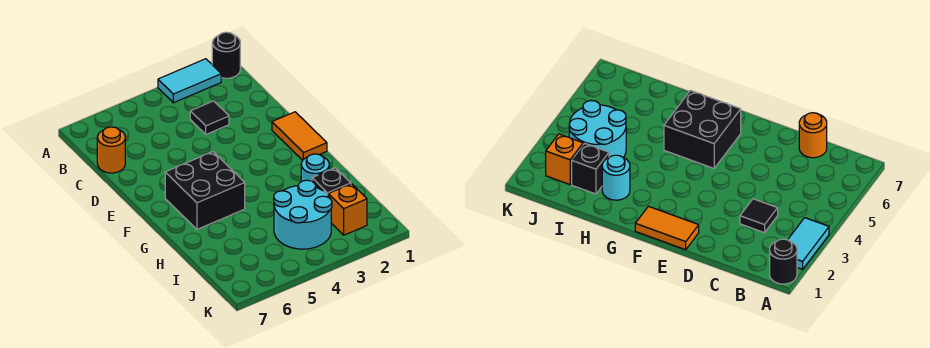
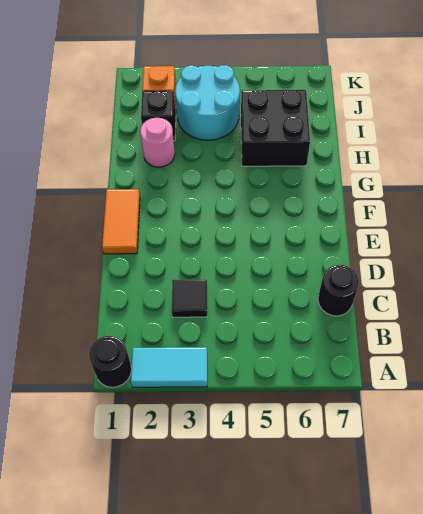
orange 1x1 round brick [97,127,125,173] -> black 1x1 round brick [318,265,359,316]
black 2x2 brick [165,152,245,229] -> black 2x2 brick moved to [241,90,310,166]
cyan 1x1 round brick [301,154,329,182] -> pink 1x1 round brick [140,118,175,167]

